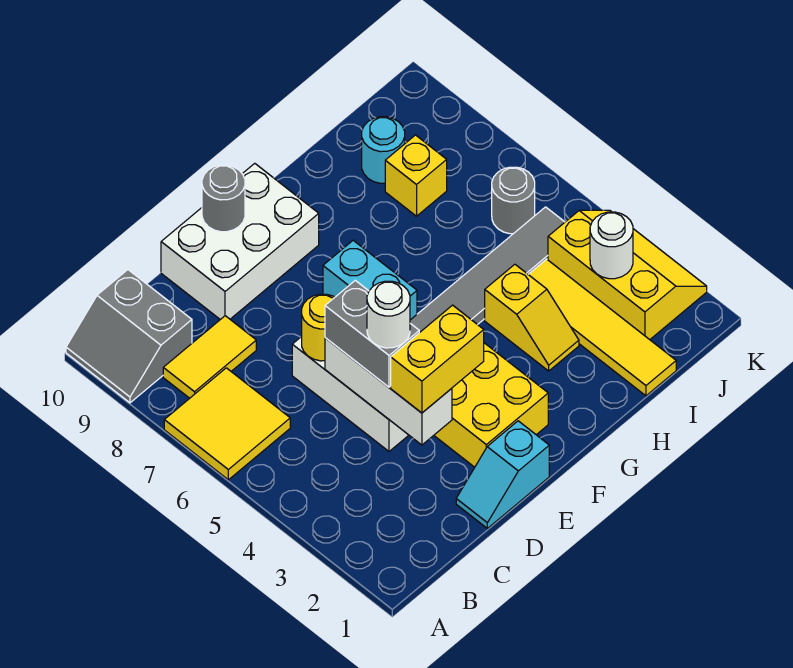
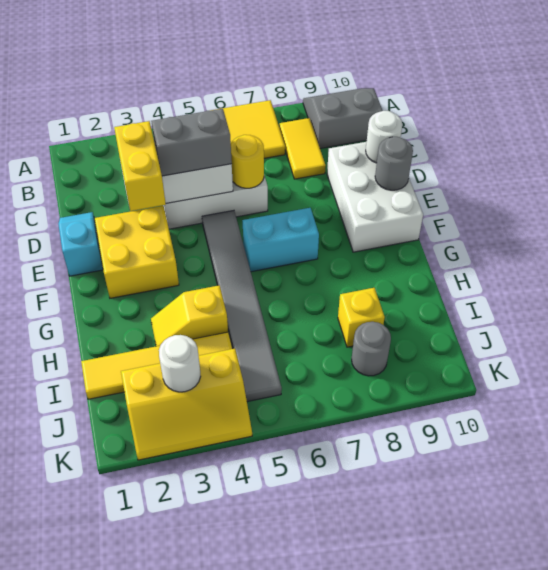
white 1x1 round brick [367,281,410,348] -> white 1x1 round brick moved to [366,111,402,163]
cyan 1x1 round brick [362,117,405,183] -> none
grey 1x1 round brick [492,167,535,234] -> grey 1x1 round brick moved to [352,322,391,376]

